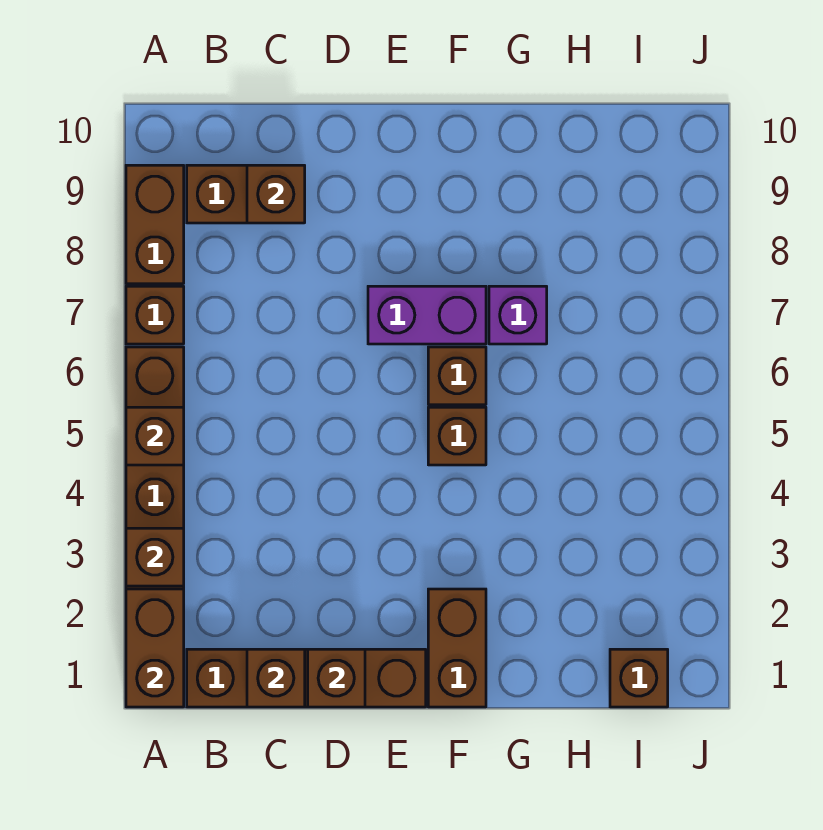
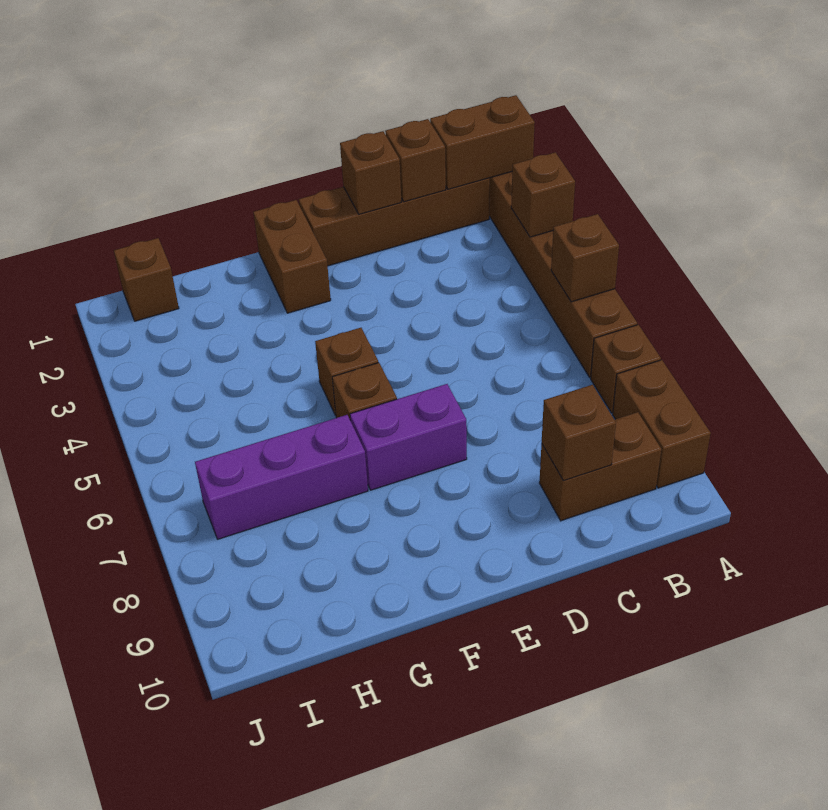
brown 1x2 brick [126,589,184,707] -> brown 1x2 brick turned to [430,95,535,189]
purple 1x1 brick [489,286,547,344] -> purple 1x3 brick [195,415,368,539]

